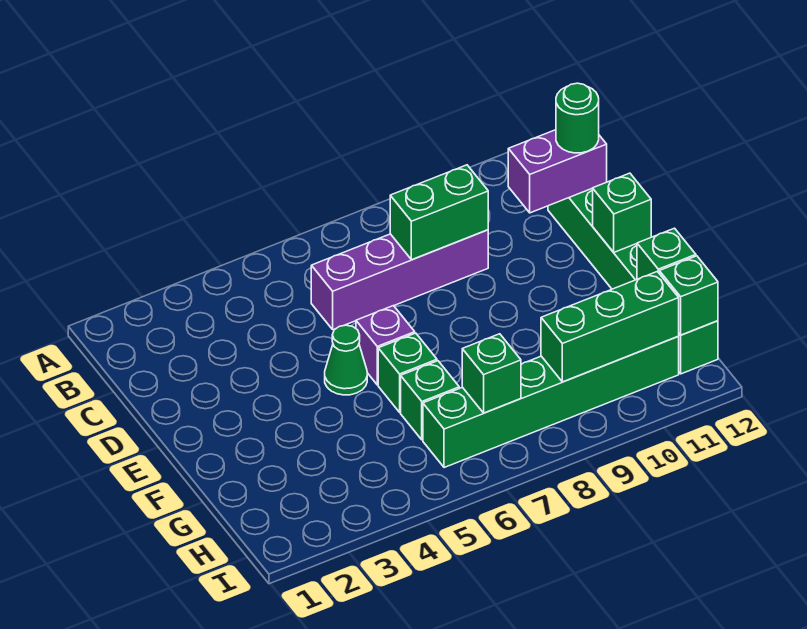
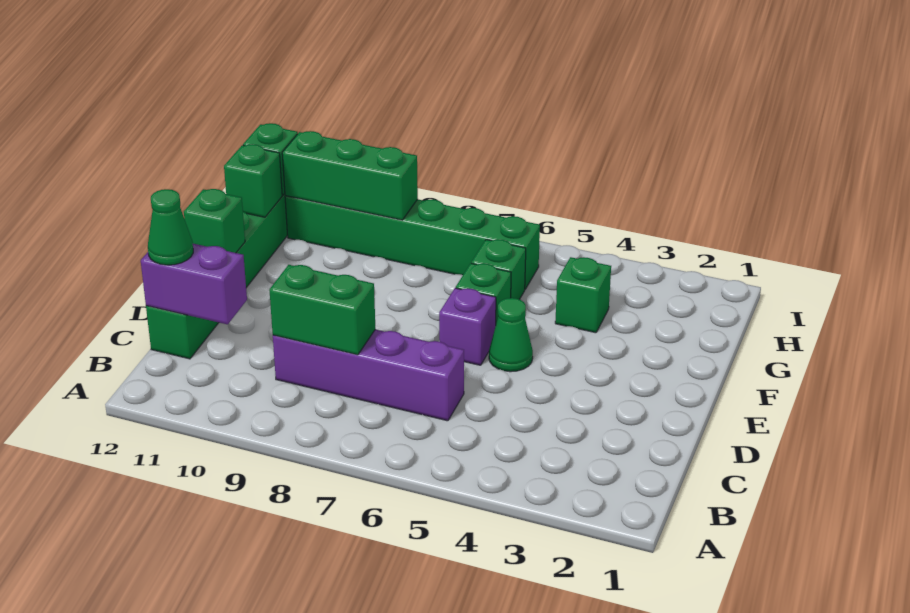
green 1x1 round brick [556,83,599,153] -> green 1x1 cone [148,189,193,265]
green 1x1 brick [462,334,521,413] -> green 1x1 brick moved to [555,257,611,333]

